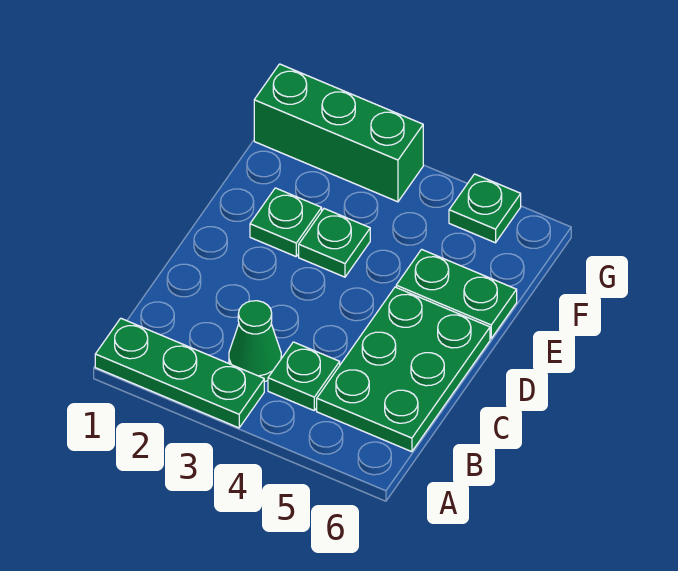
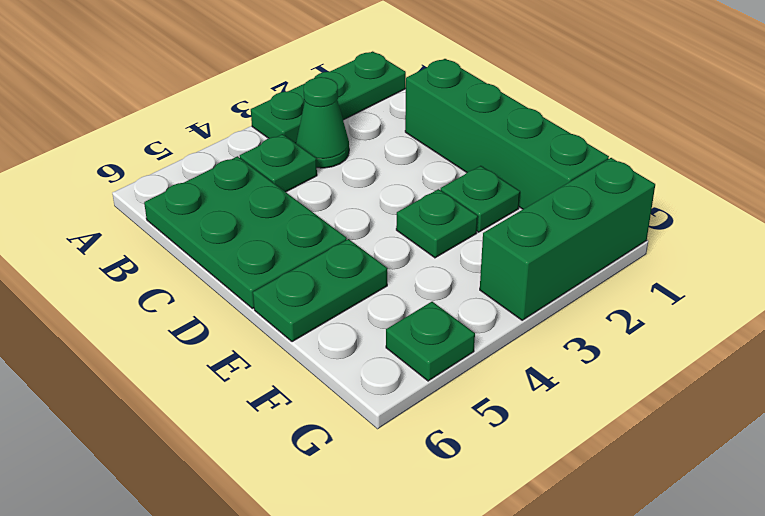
none -> green 1x4 brick [405,59,609,209]

